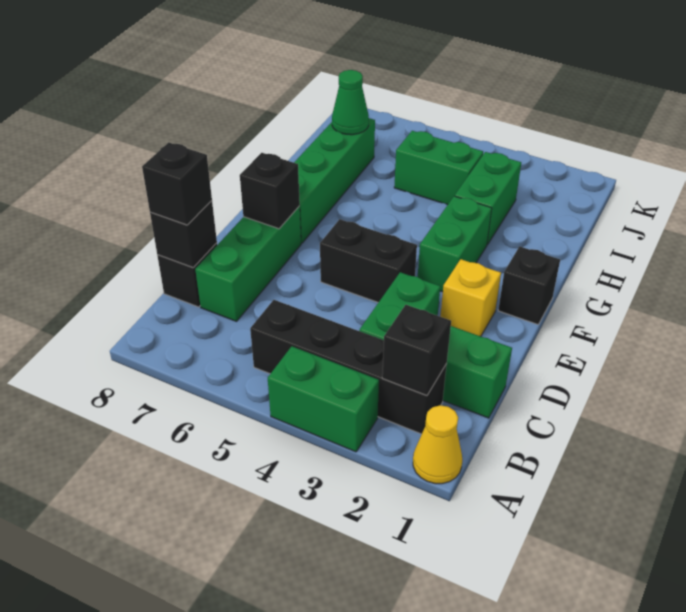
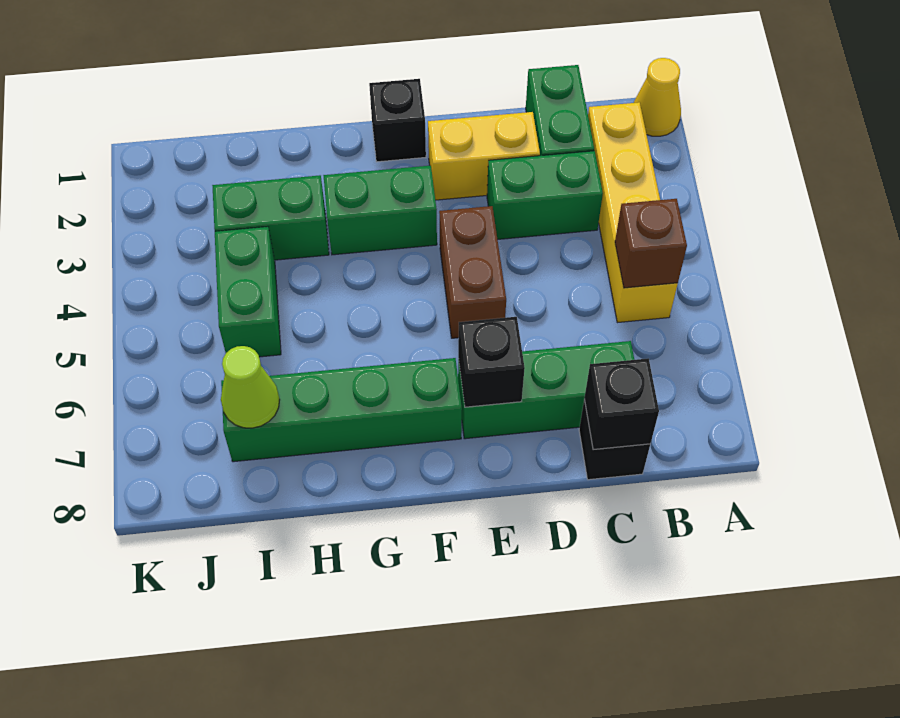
green 1x2 brick [268,346,379,452] -> none
black 1x4 brick [250,300,447,434] -> yellow 1x4 brick [588,102,678,323]
black 1x1 brick [382,305,451,395] -> none
none -> brown 1x1 brick [615,199,687,288]
black 1x1 brick [142,142,212,225] -> none
yellow 1x1 brick [440,259,501,336] -> yellow 1x2 brick [428,112,540,200]
black 1x2 brick [320,219,417,303] -> brown 1x2 brick [439,206,506,338]
green 1x1 cone [332,70,369,135] -> lime 1x1 cone [221,346,280,428]

